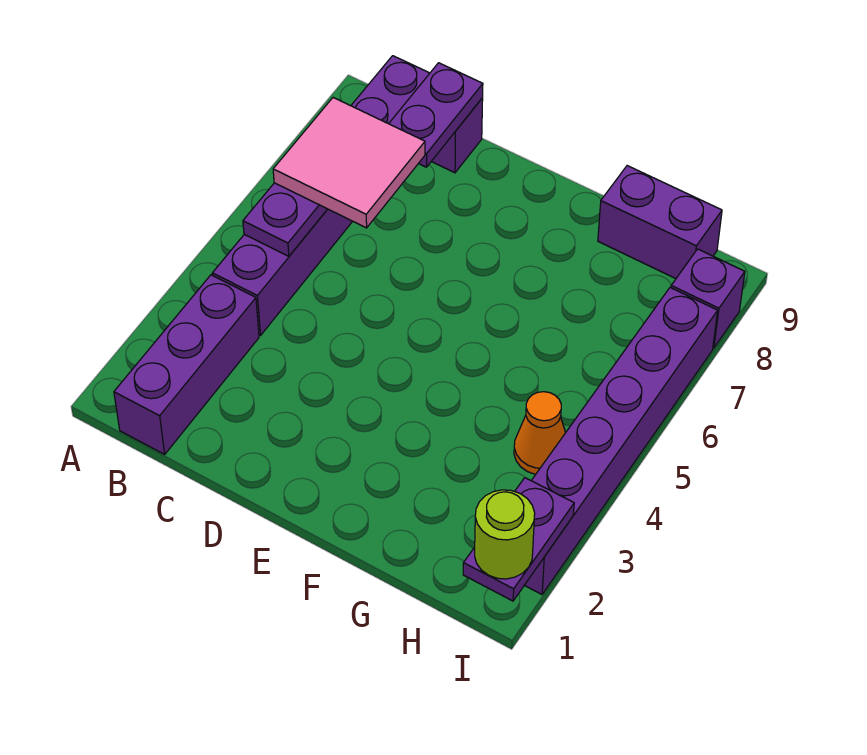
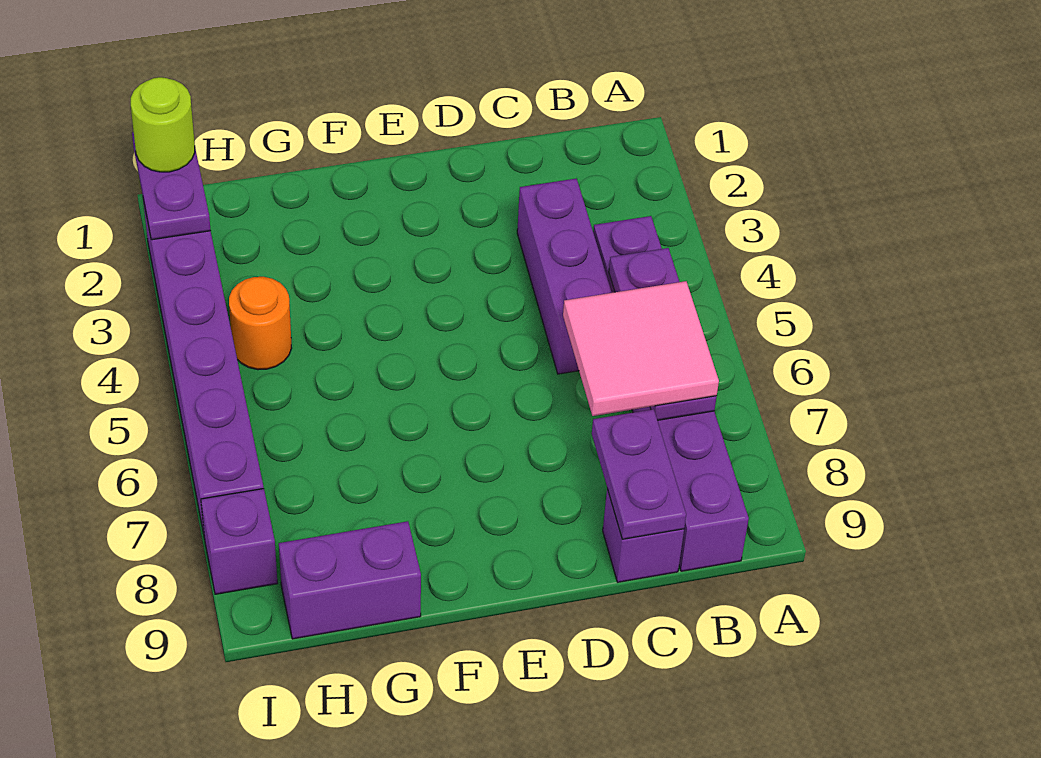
purple 1x3 brick [114,275,259,454] -> purple 1x3 brick moved to [517,179,612,374]
orange 1x1 cone [514,392,566,474] -> orange 1x1 round brick [229,277,292,370]

